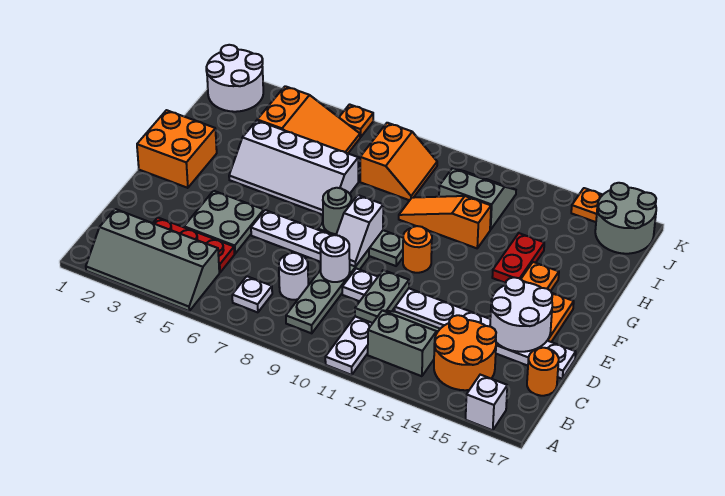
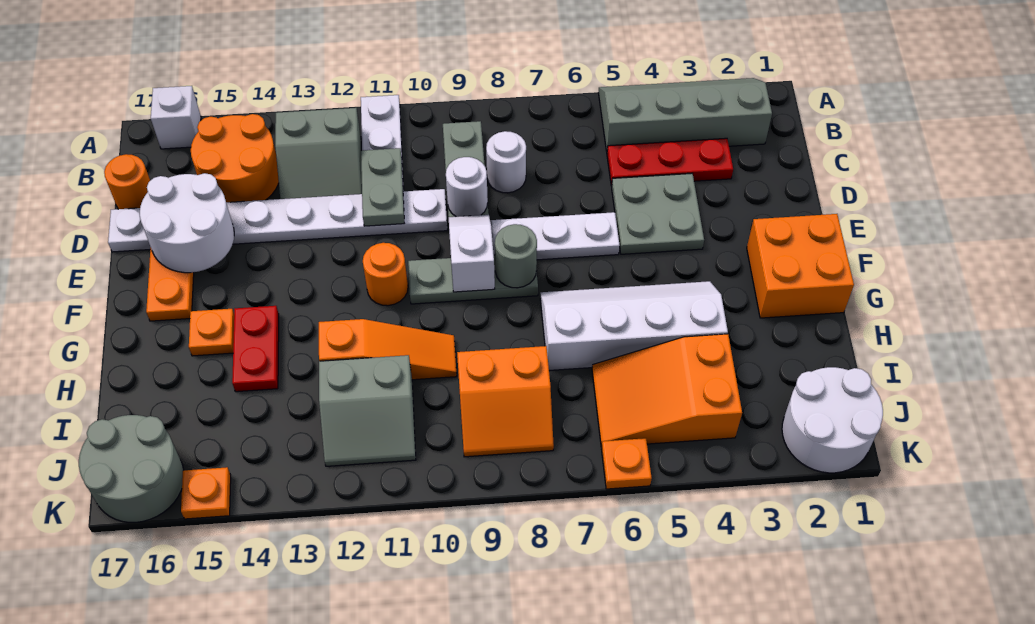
white 1x1 plate [232,276,272,312] -> none
orange 2x2 slope [360,123,437,200] -> orange 2x2 slope turned to [457,346,554,457]

